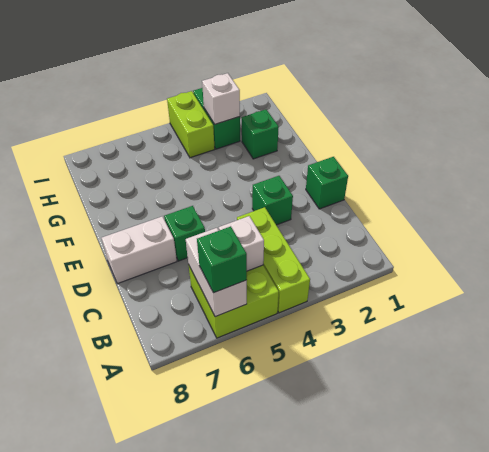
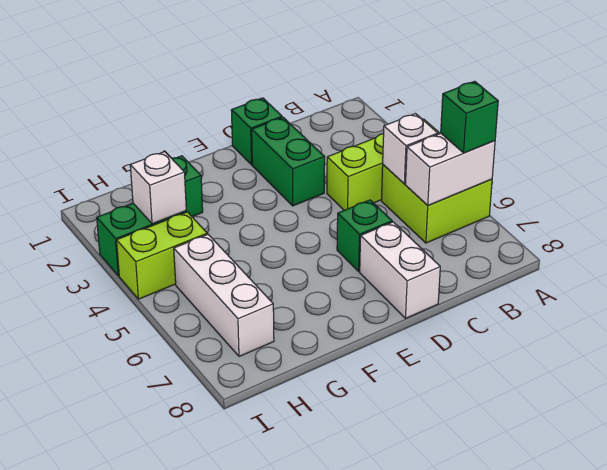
green 1x1 brick [252,176,293,225] -> green 1x2 brick [252,117,325,206]
none -> white 1x3 brick [174,234,274,356]

